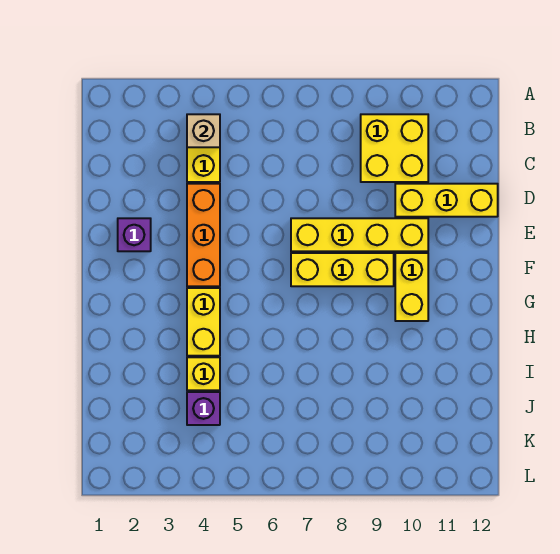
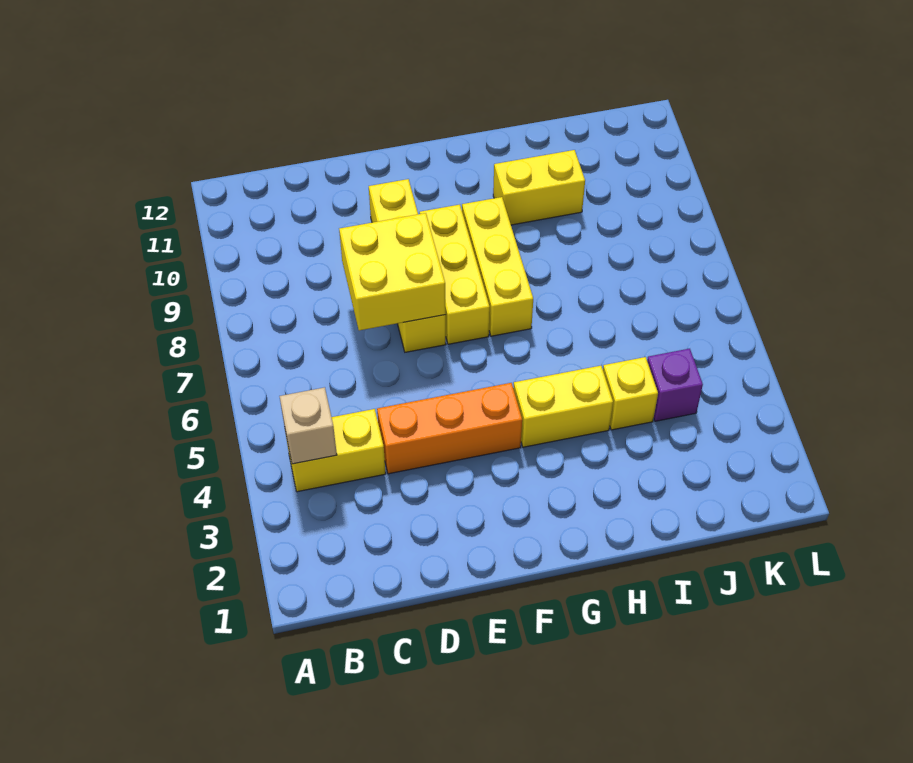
yellow 2x2 brick [361,114,428,182] -> yellow 2x2 brick moved to [339,213,446,331]
yellow 1x3 brick [395,184,498,217] -> yellow 1x3 brick moved to [462,197,533,336]
purple 1x1 brick [118,218,151,251] -> none
yellow 1x2 brick [395,253,428,321] -> yellow 1x2 brick moved to [493,150,585,225]

